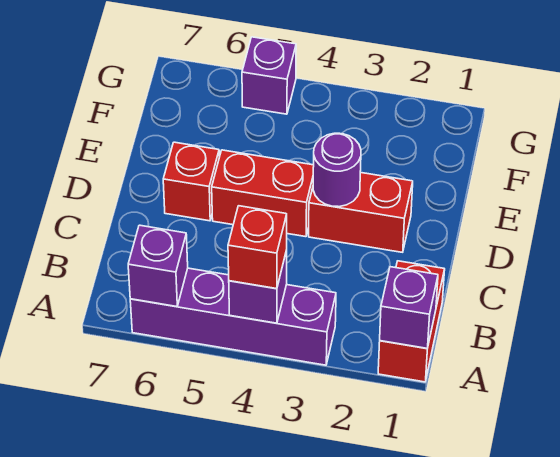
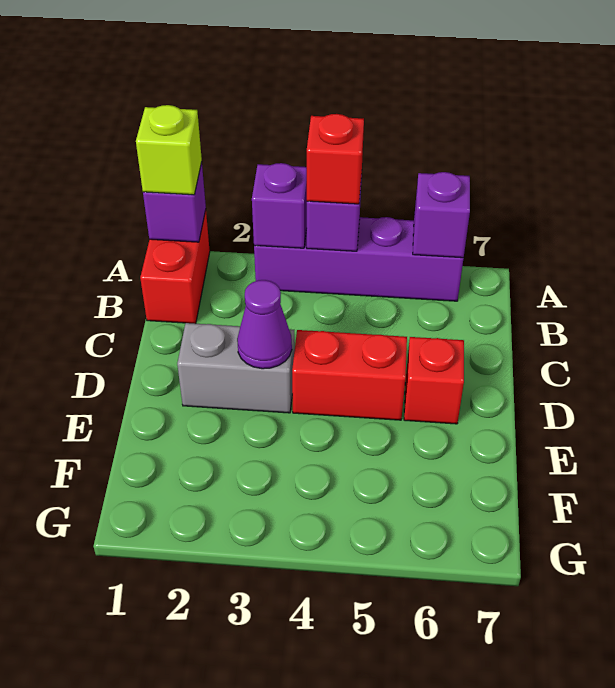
none -> lime 1x1 brick [136,105,202,195]
red 1x2 brick [309,172,413,252] -> grey 1x2 brick [177,323,295,413]
purple 1x1 round brick [313,133,361,207] -> purple 1x1 cone [237,280,292,369]
purple 1x1 brick [242,37,296,114] -> purple 1x1 brick moved to [252,163,307,248]

